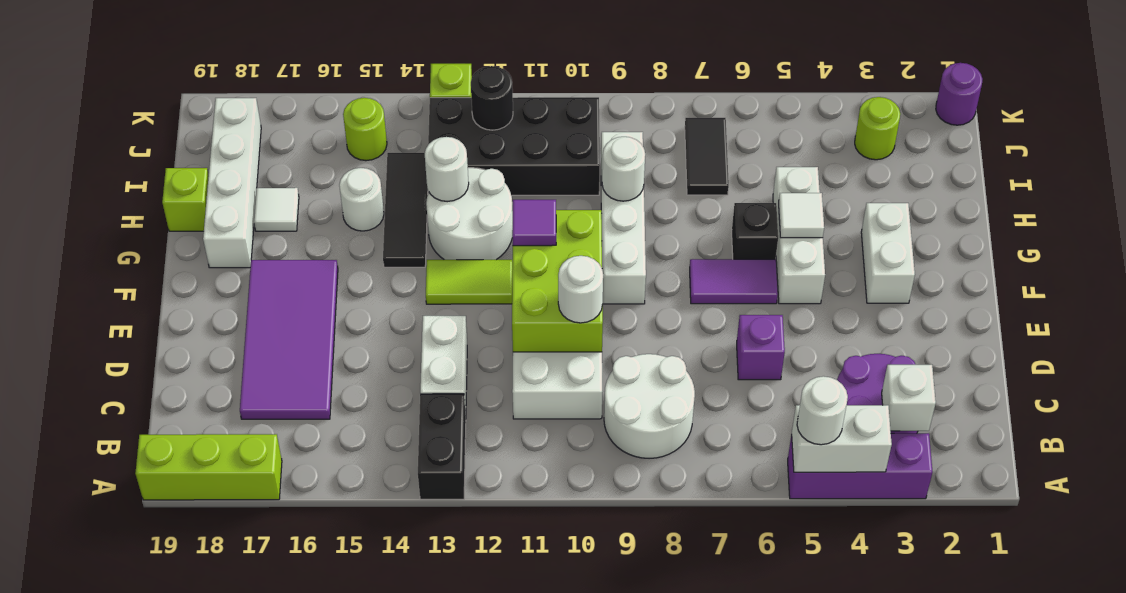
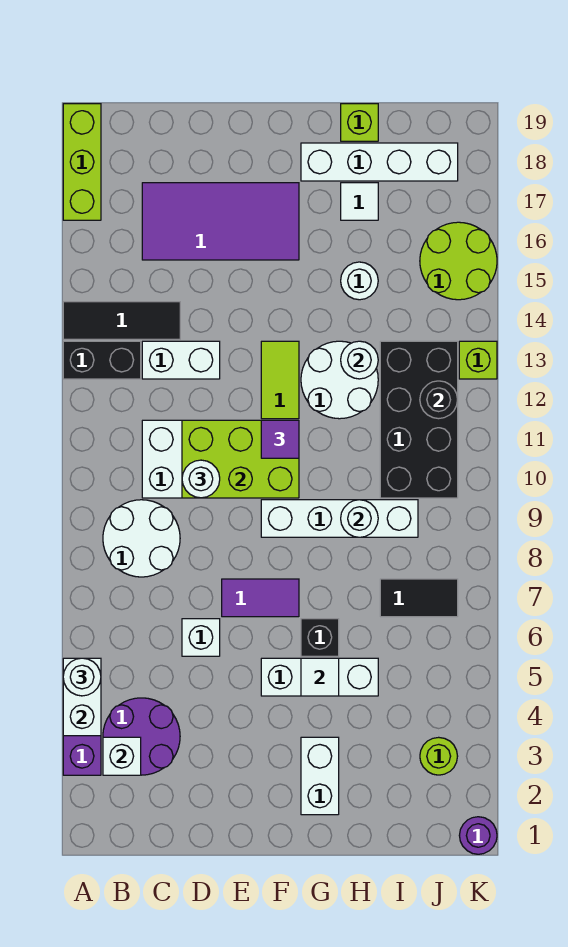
purple 1x1 brick [737,315,785,380] -> white 1x1 brick [182,619,220,656]
white 1x2 brick [861,203,915,303] -> white 1x2 brick turned to [301,737,339,815]
purple 1x2 tile [690,259,778,304] -> purple 1x2 tile turned to [222,579,299,617]
black 1x3 tile [383,153,428,267] -> black 1x3 tile moved to [63,302,180,339]
lime 1x1 round brick [343,98,387,161] -> lime 2x2 round brick [420,222,497,300]

